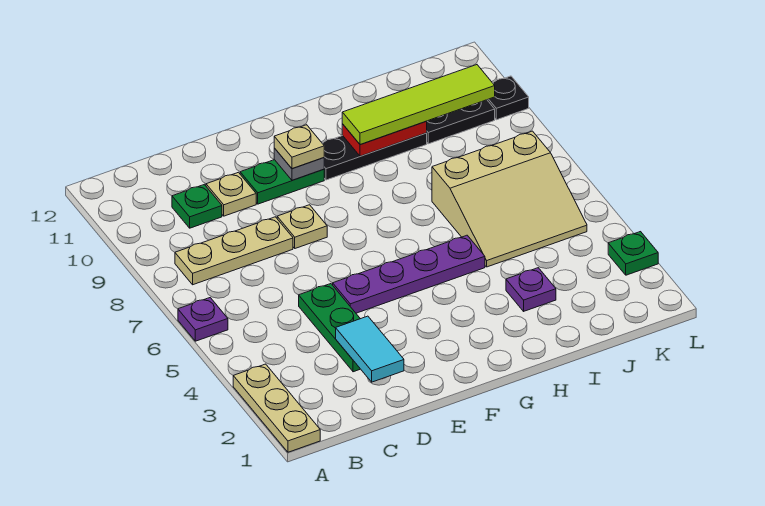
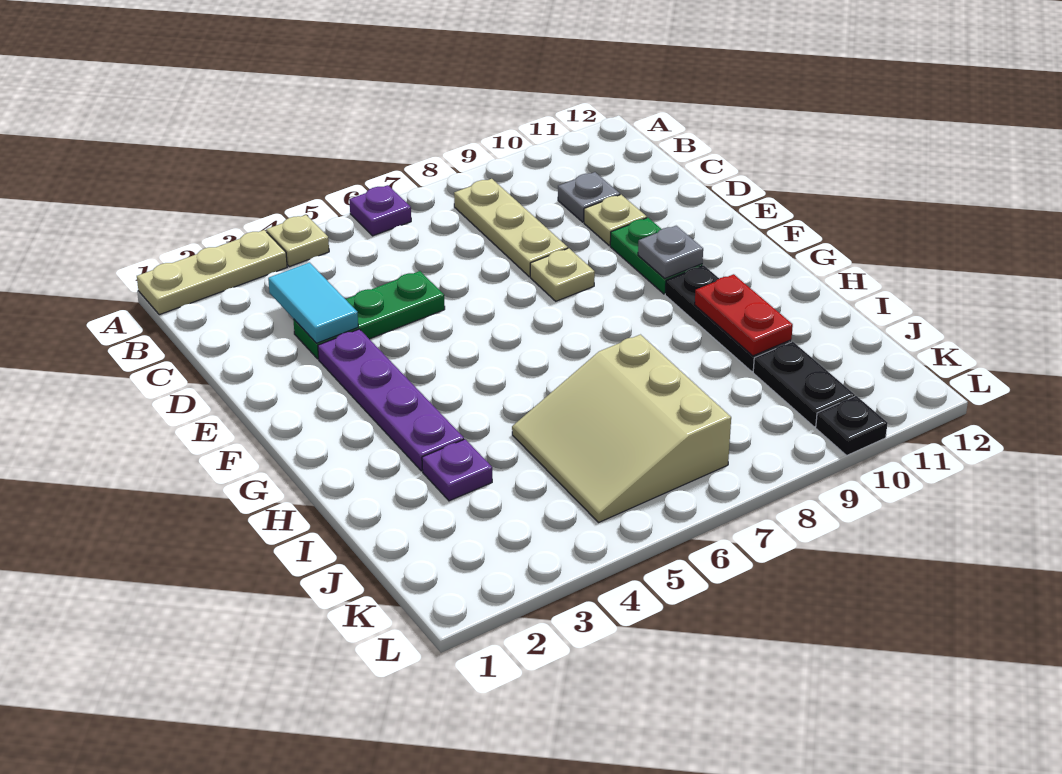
green 1x1 plate [172,184,222,228] -> grey 1x1 plate [558,172,620,222]
cyan 1x2 tile [336,316,404,382] -> cyan 1x2 tile turned to [268,263,358,343]
purple 1x4 plate [333,235,485,313] -> purple 1x4 plate moved to [318,329,464,471]
tan 1x1 plate [274,125,324,169] -> tan 1x1 plate moved to [266,215,329,267]
lime 1x4 tile [342,65,495,145] -> none
green 1x1 plate [608,232,658,275] -> none

